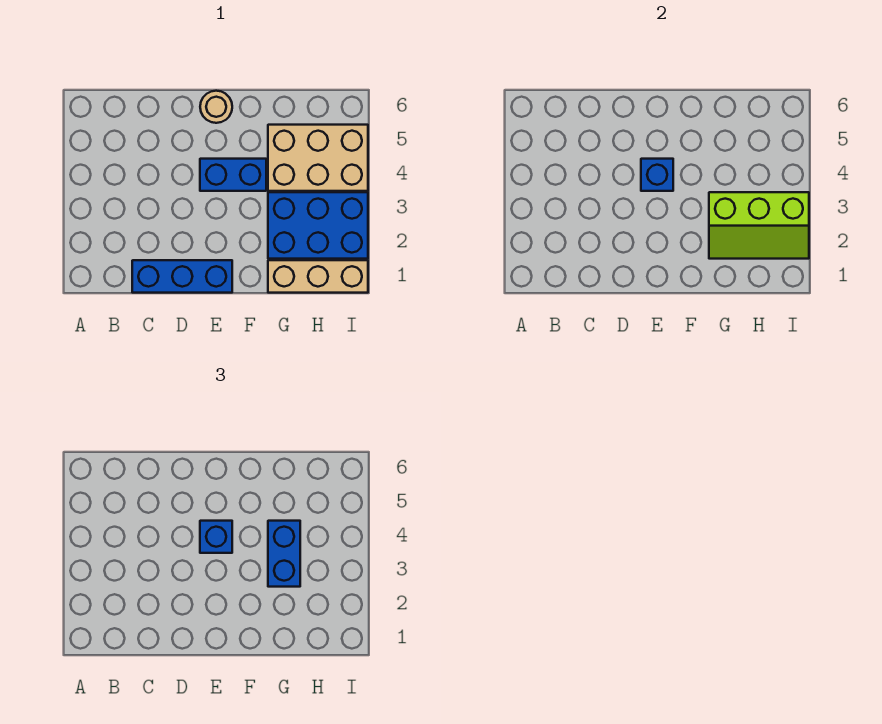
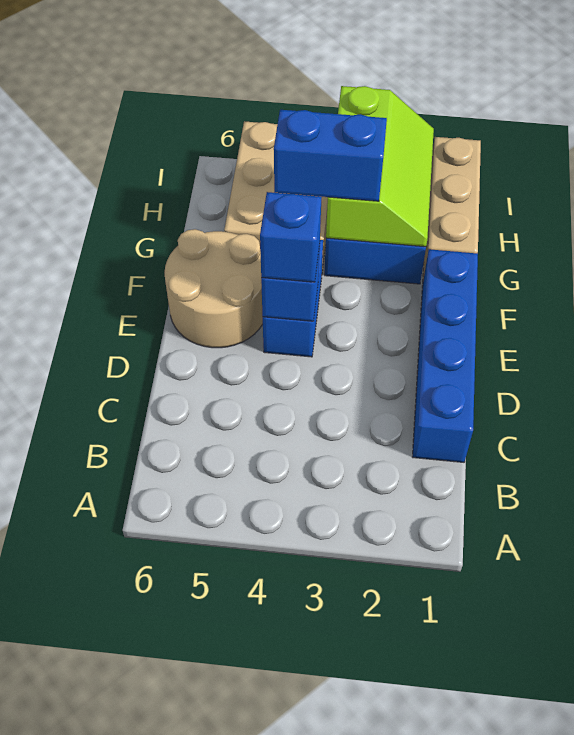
blue 1x3 brick [132,260,232,293] -> blue 1x4 brick [413,249,478,462]
tan 1x1 round brick [200,91,232,123] -> tan 2x2 round brick [165,229,263,348]

